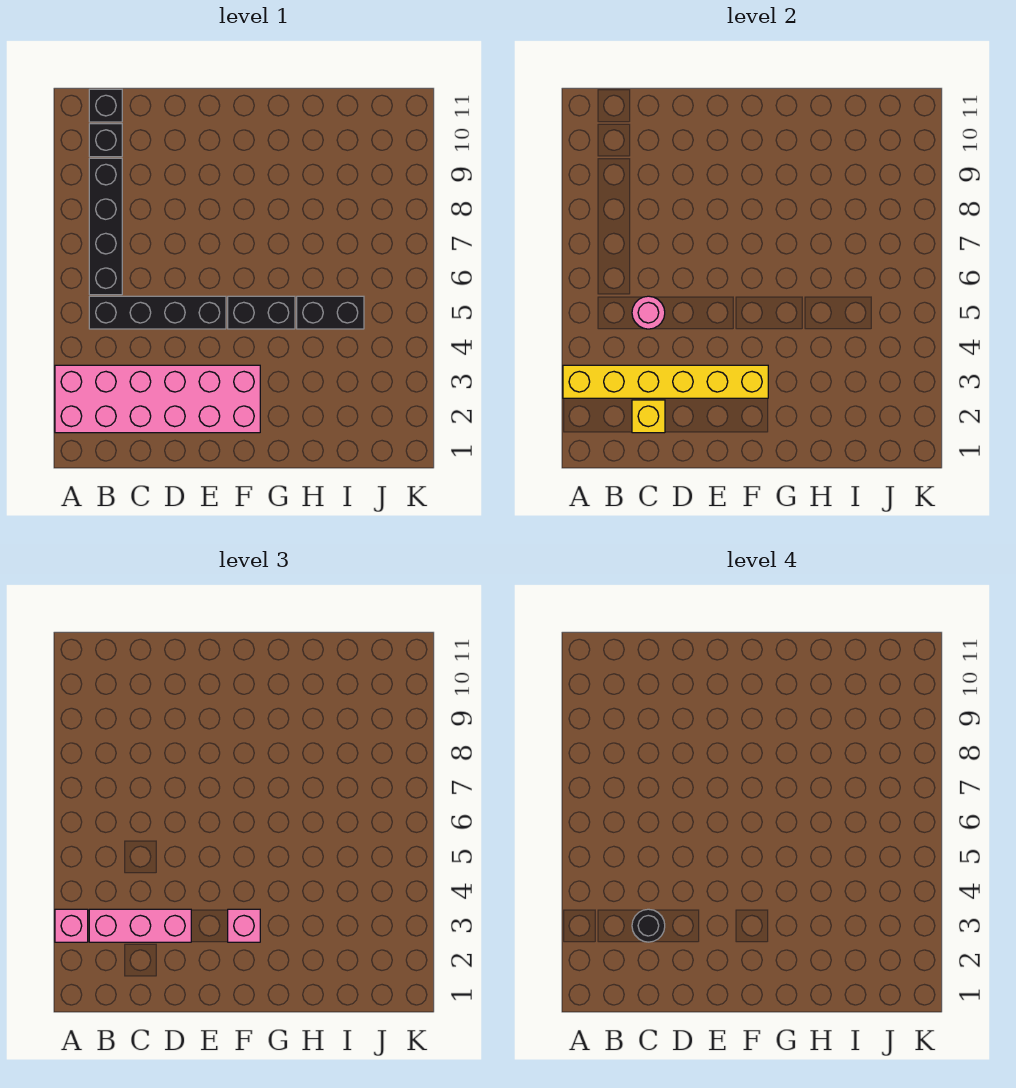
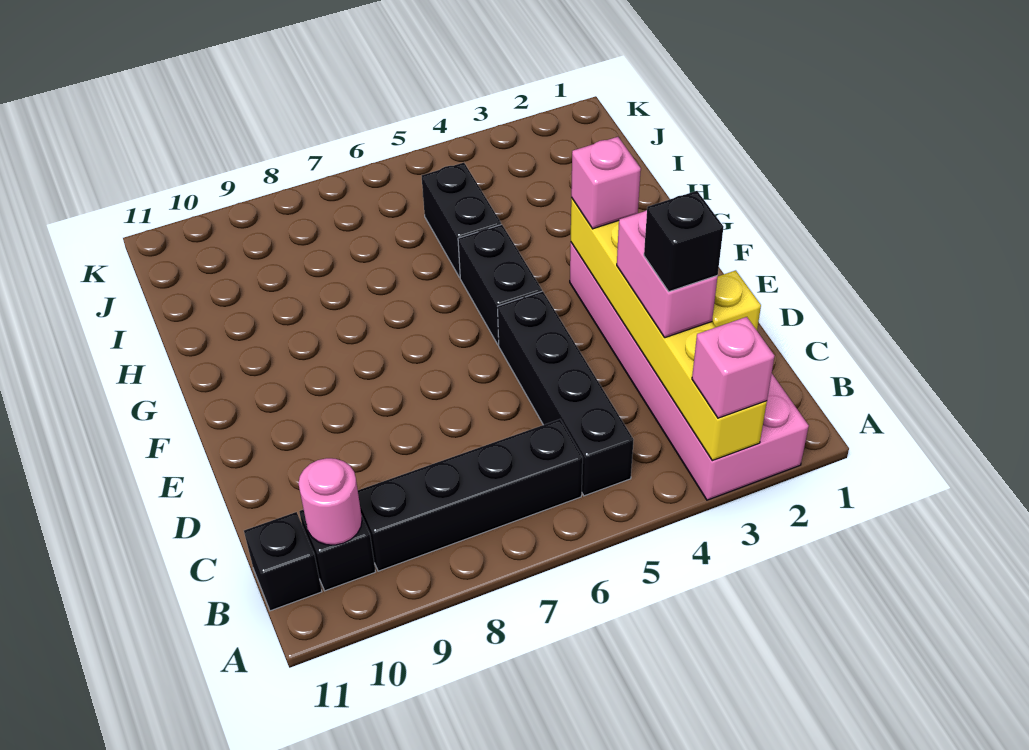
pink 1x3 brick [89,909,191,942] -> pink 1x2 brick [617,210,718,338]
black 1x1 round brick [632,909,665,942] -> black 1x1 brick [644,191,723,292]
pink 1x1 round brick [632,296,665,329] -> pink 1x1 round brick moved to [298,458,362,545]

